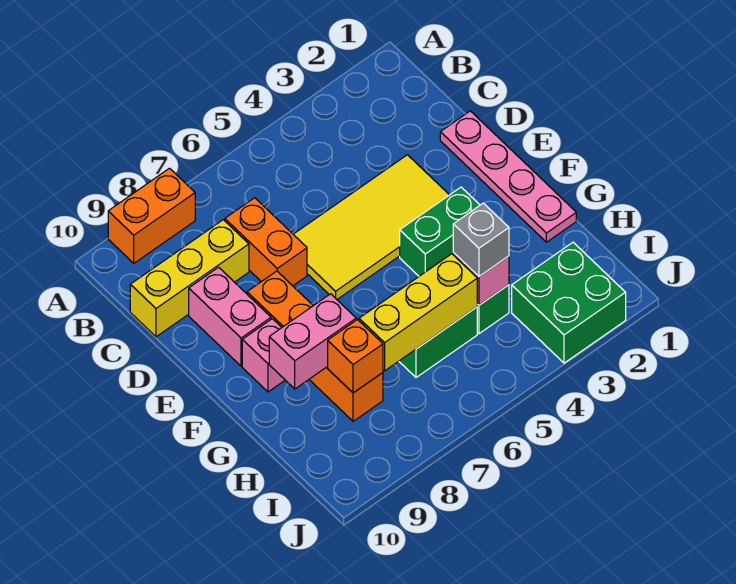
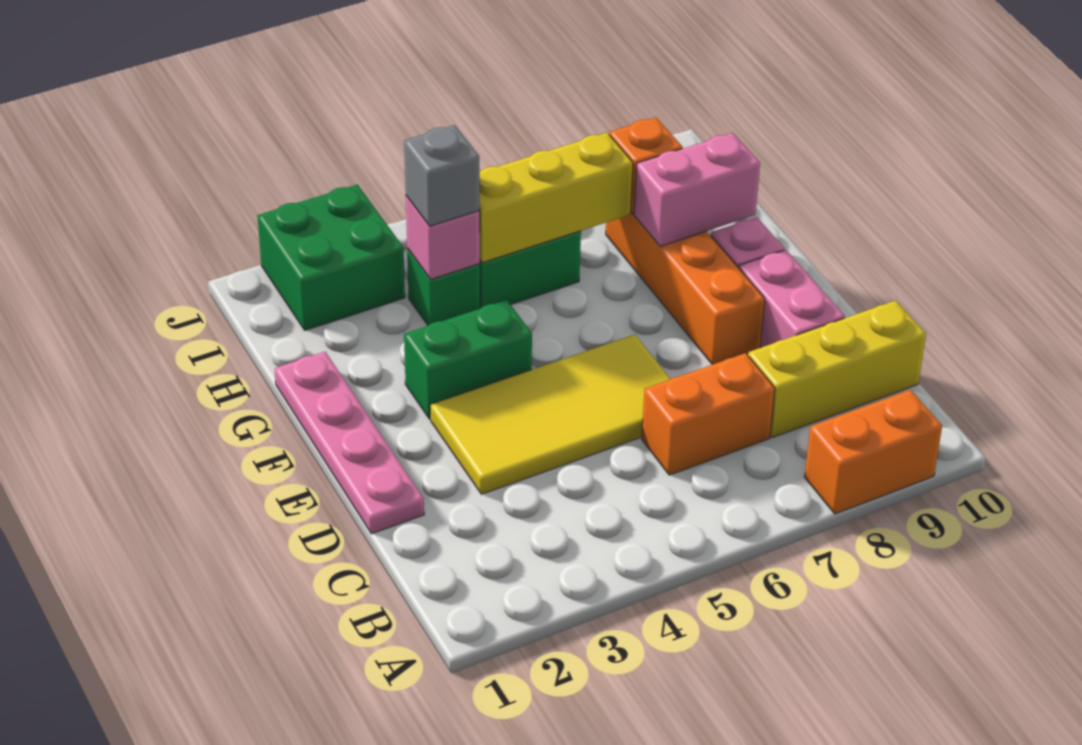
orange 1x2 brick [225,198,307,286] -> orange 1x2 brick turned to [642,353,775,475]

